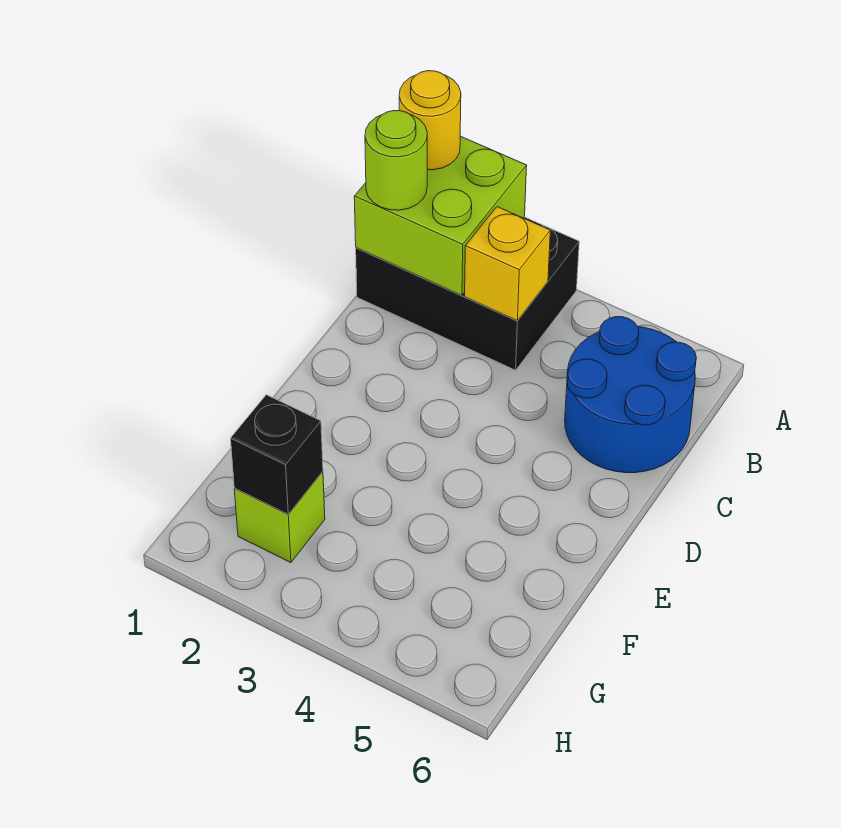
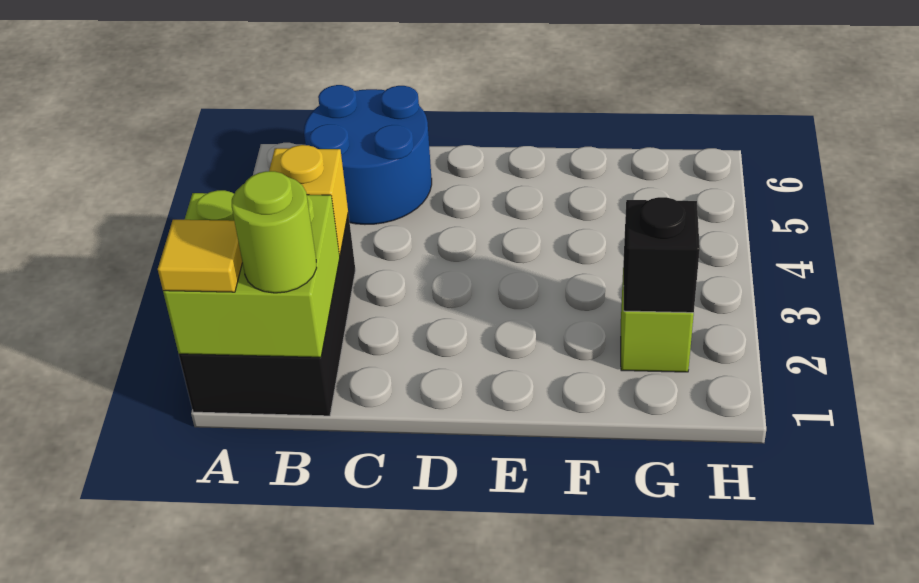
yellow 1x1 round brick [399,71,461,170] -> yellow 1x1 tile [158,220,242,292]

